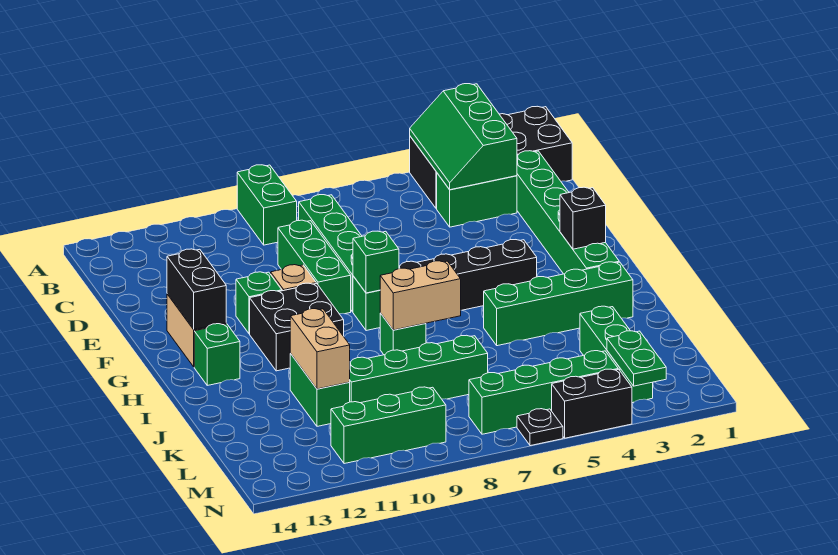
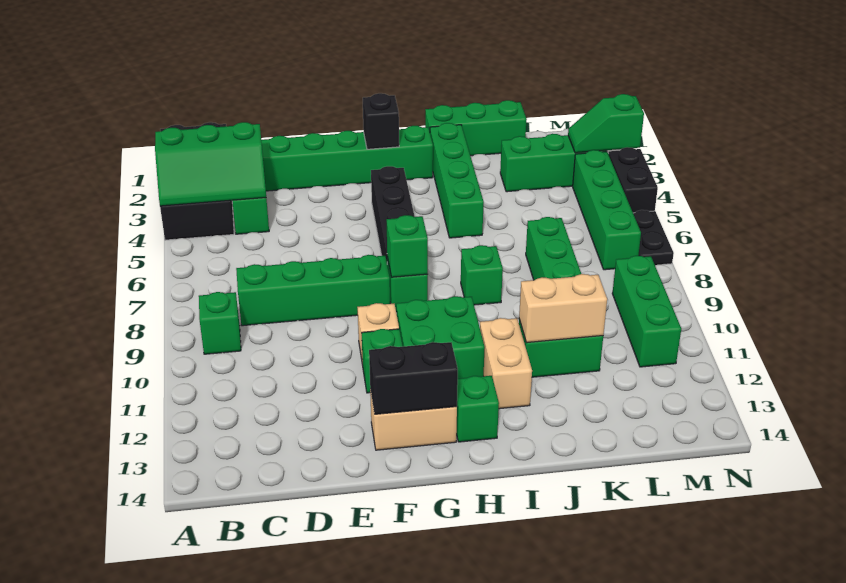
green 1x2 brick [237,165,297,245] -> green 1x1 brick [199,292,241,354]
green 1x3 brick [278,220,351,314] -> green 1x3 brick moved to [425,100,527,156]
black 2x2 brick [250,283,344,371] -> green 2x2 brick [396,296,485,379]
tan 1x2 brick [380,261,461,330] -> tan 1x2 brick moved to [480,318,532,409]
green 1x2 plate [607,331,666,386] -> green 1x2 slope [568,94,644,153]
black 1x1 plate [517,409,563,446] -> black 1x2 plate [633,210,674,265]

